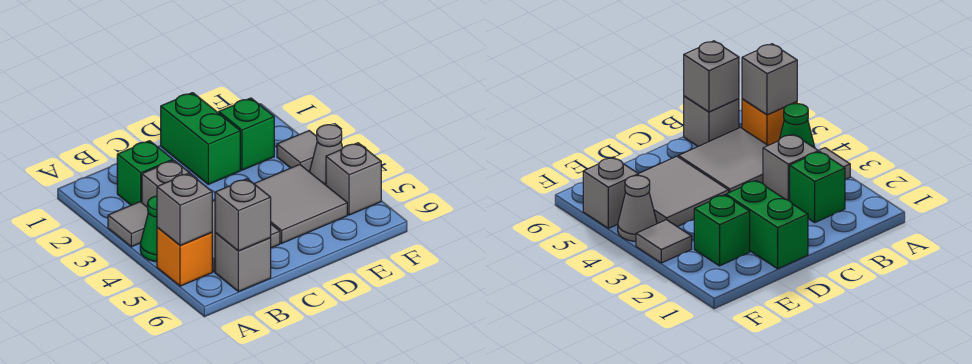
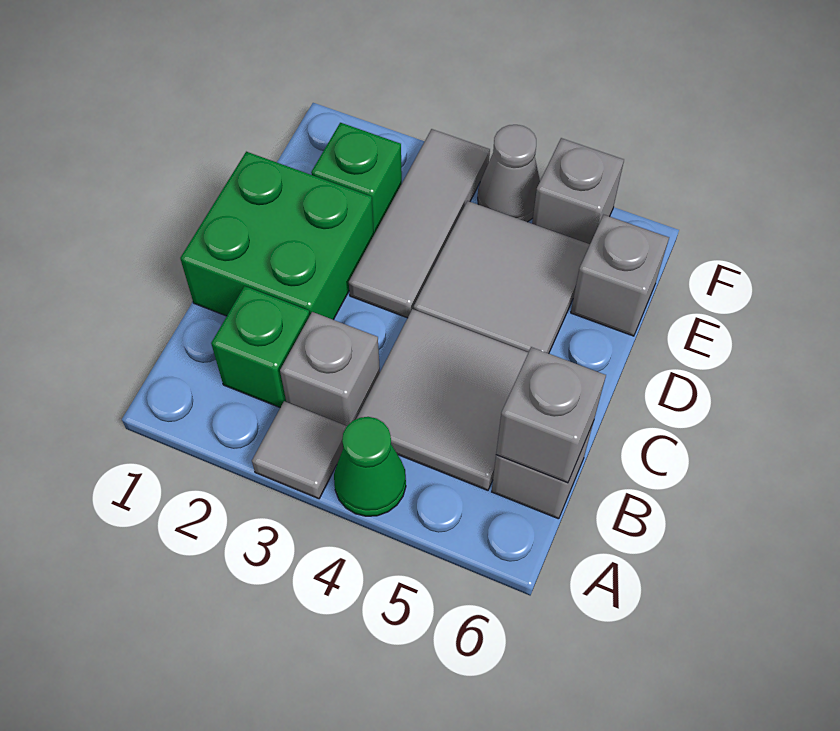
orange 1x1 brick [157,227,212,286] -> none
grey 1x1 brick [157,173,212,245] -> grey 1x1 brick moved to [571,215,669,336]
green 1x2 brick [161,93,240,184] -> green 2x2 brick [180,152,374,320]
grey 1x1 tile [277,131,317,172] -> grey 1x3 tile [349,129,490,318]

